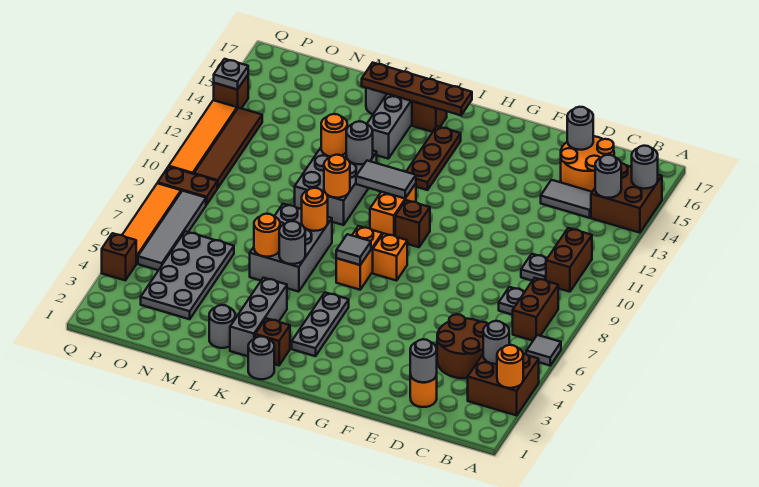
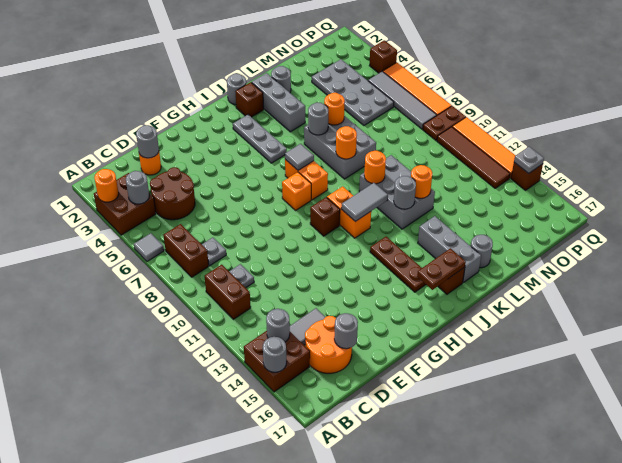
brown 1x4 plate [362,63,472,115] -> brown 1x2 plate [417,248,466,290]

